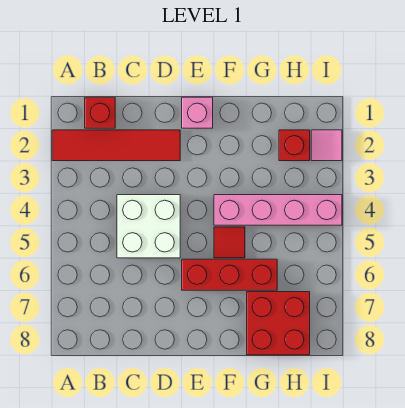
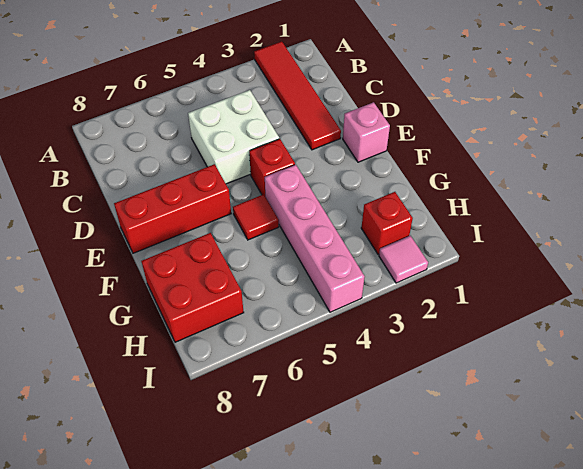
red 1x1 brick [85,97,115,128] -> red 1x1 brick moved to [249,139,295,195]
red 1x3 brick [182,259,277,290] -> red 1x3 brick turned to [114,164,231,253]

